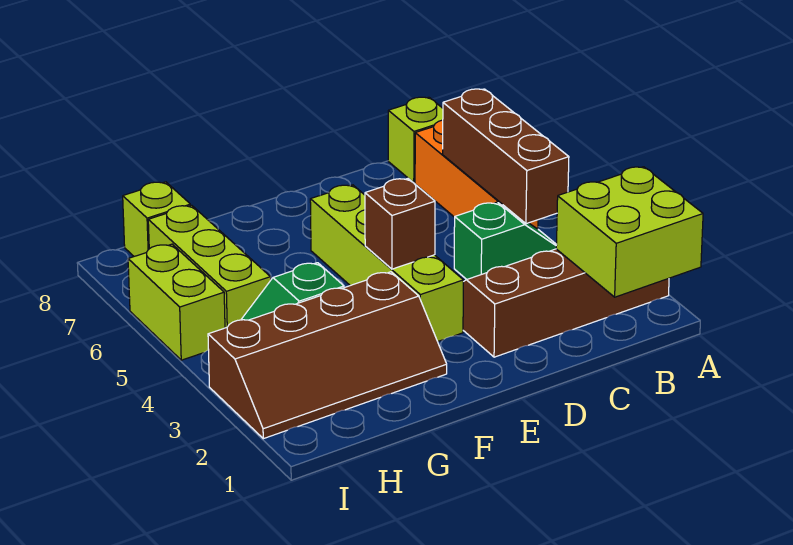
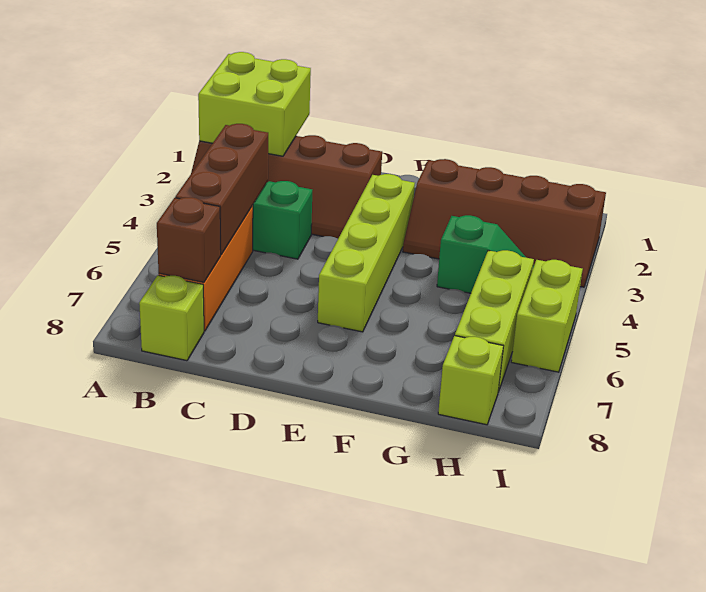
brown 1x1 brick [365,179,435,269] -> brown 1x1 brick moved to [157,197,221,282]
brown 2x4 slope [208,272,447,439] -> brown 2x4 slope turned to [403,159,606,287]

